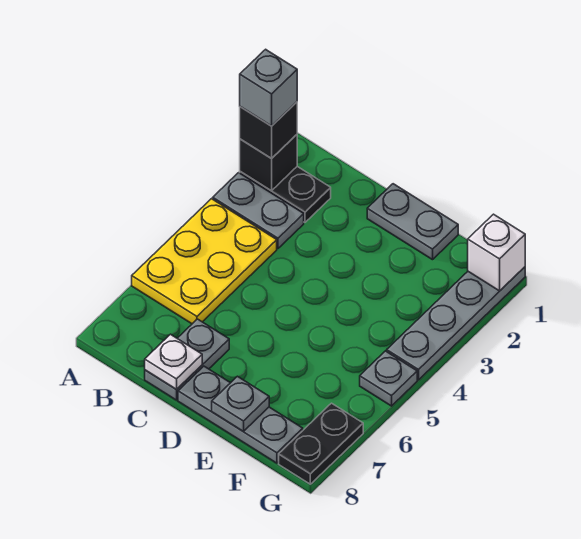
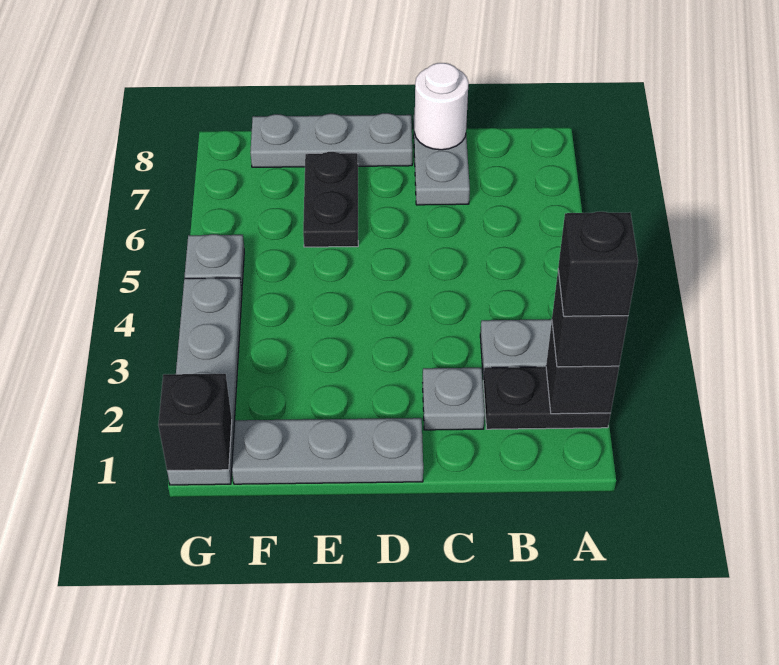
grey 1x1 brick [240,49,297,126] -> black 1x1 brick [558,212,638,316]
yellow 2x3 plate [132,199,277,324] -> none
white 1x1 plate [145,334,202,390] -> white 1x1 round brick [414,63,468,150]
grey 1x2 plate [367,184,458,260] -> grey 1x3 plate [232,418,423,484]
grey 1x1 plate [212,376,269,431] -> grey 1x1 plate moved to [423,368,485,430]
white 1x1 brick [468,214,525,291] -> black 1x1 brick [158,374,232,471]
black 1x2 plate [279,403,363,484] -> black 1x2 plate moved to [303,152,358,247]

